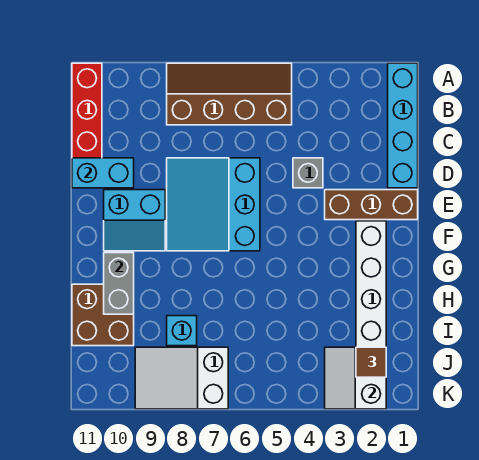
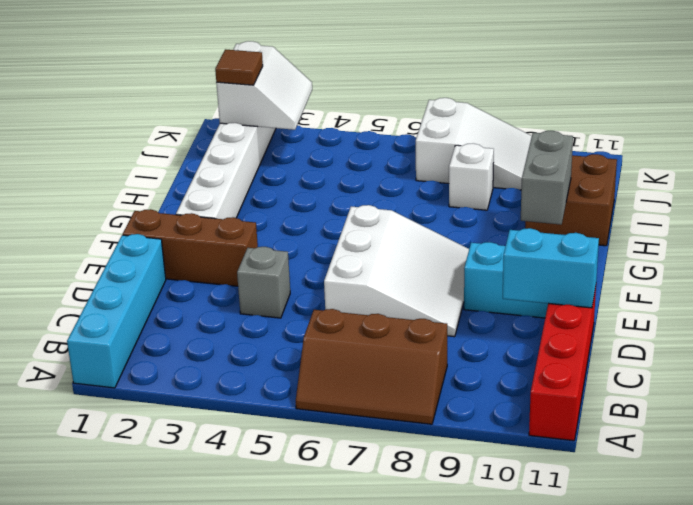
brown 2x4 slope [167,63,292,125] -> brown 2x3 slope [296,309,447,424]
cyan 3x3 slope [167,158,260,251] -> white 3x3 slope [324,205,469,337]
cyan 1x1 brick [167,316,197,346] -> white 1x1 brick [449,143,494,210]

